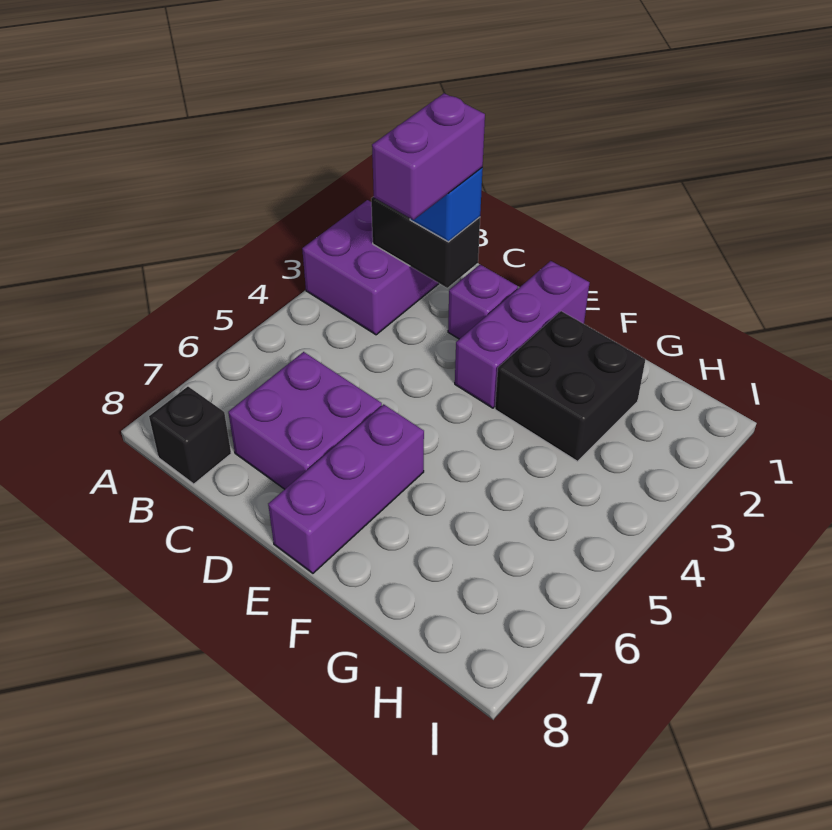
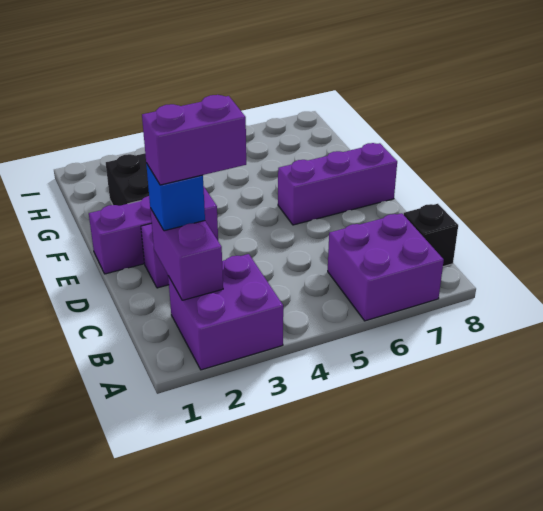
black 1x2 brick [371,197,480,288] -> purple 1x2 brick [150,208,223,300]
purple 2x2 brick [228,352,382,489] -> purple 2x2 brick moved to [328,213,444,321]

